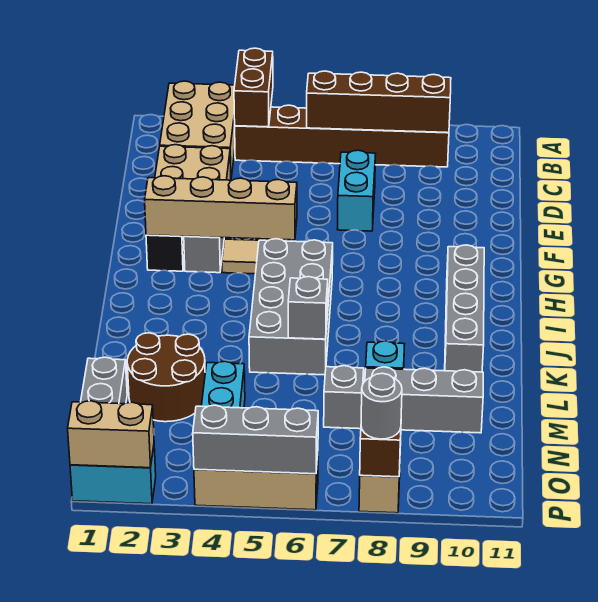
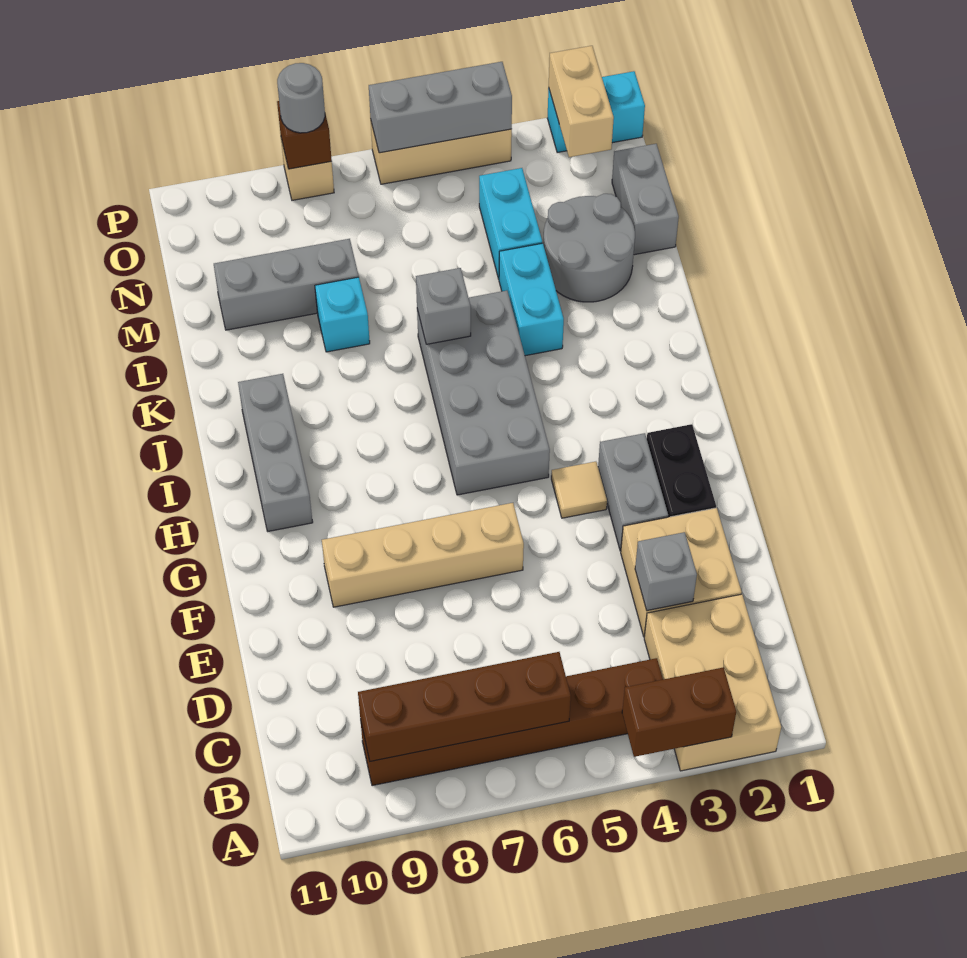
brown 1x2 brick [234,48,273,127] -> brown 1x2 brick turned to [622,667,736,757]
cyan 1x2 brick [337,150,376,231] -> cyan 1x2 brick moved to [499,243,564,356]
tan 1x4 brick [145,176,297,240] -> tan 1x4 brick moved to [322,503,524,607]
grey 1x4 brick [445,245,484,372] -> grey 1x3 brick [238,374,313,531]
brown 2x2 round brick [127,333,205,422] -> grey 2x2 round brick [543,194,635,302]
grey 1x1 brick [324,366,364,429] -> grey 1x1 brick moved to [635,532,697,611]
tan 1x2 brick [68,401,154,468] -> tan 1x2 brick turned to [549,46,614,157]

